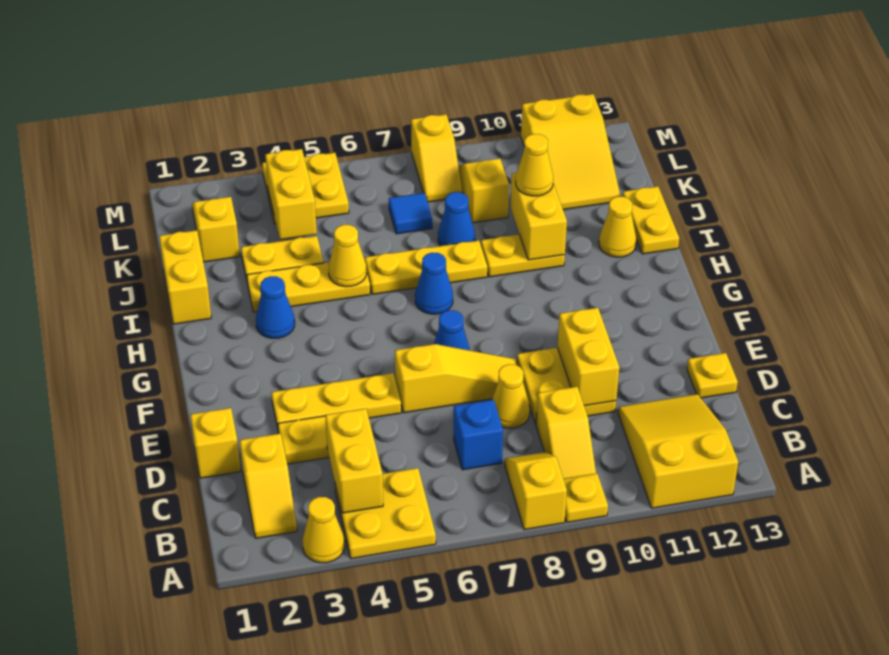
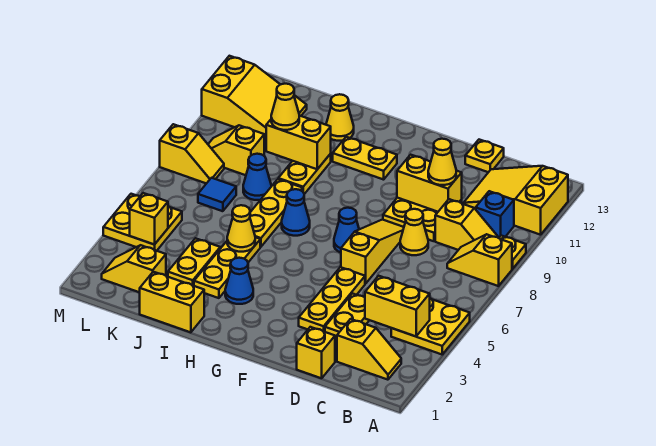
yellow 1x1 cone [302,497,345,563] -> yellow 1x1 cone moved to [428,139,456,185]
blue 1x1 brick [454,400,503,470] -> blue 1x1 brick moved to [476,191,514,237]
yellow 1x2 plate [623,186,679,254] -> yellow 1x2 plate moved to [333,137,397,180]
yellow 1x2 brick [265,149,317,240] -> yellow 1x1 brick [130,193,168,245]

